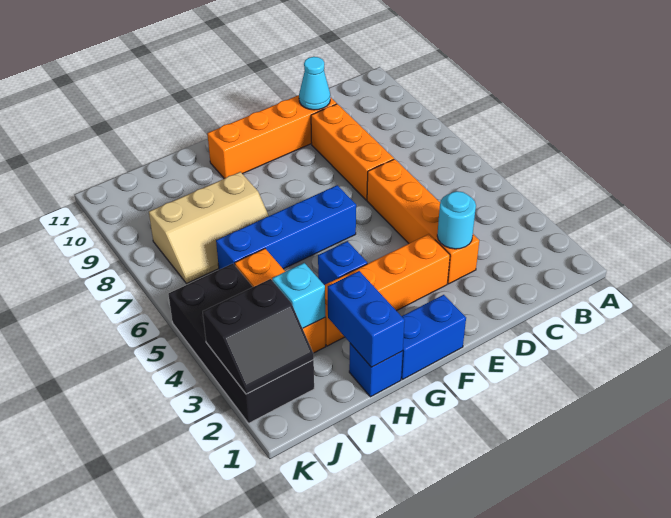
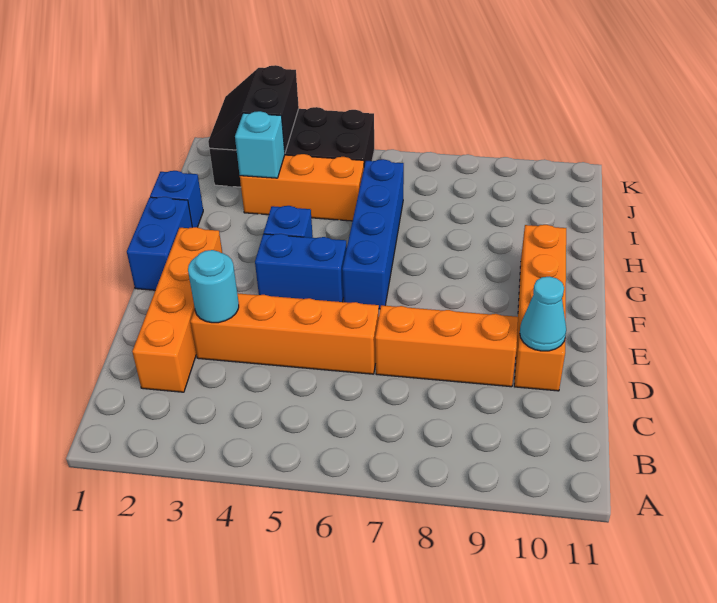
orange 1x4 brick [325,234,450,346] -> orange 1x4 brick moved to [132,227,222,392]
blue 1x2 brick [328,271,405,367] -> blue 1x2 brick moved to [255,234,347,302]
tan 2x3 slope [149,172,269,284] -> none

